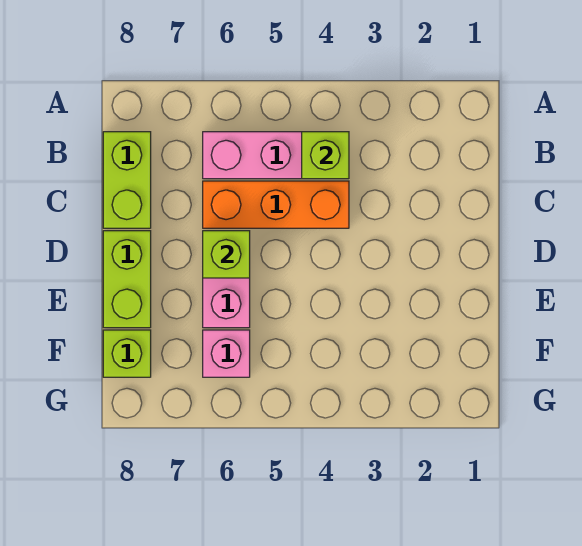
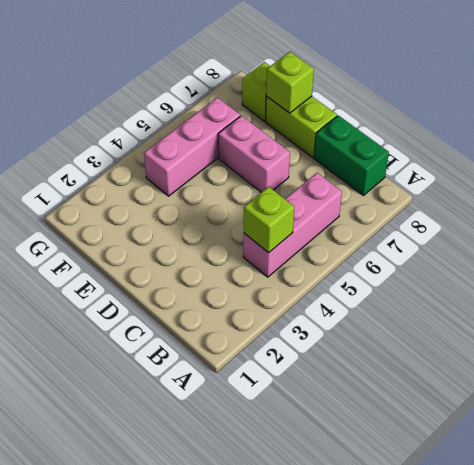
lime 1x2 brick [103,132,151,228] -> green 1x2 brick [314,115,389,196]
orange 1x3 brick [203,181,349,228] -> none
lime 1x1 brick [203,231,250,278] -> lime 1x1 brick moved to [266,52,314,113]
pink 1x1 brick [203,330,250,377] -> pink 1x3 brick [144,97,240,196]

